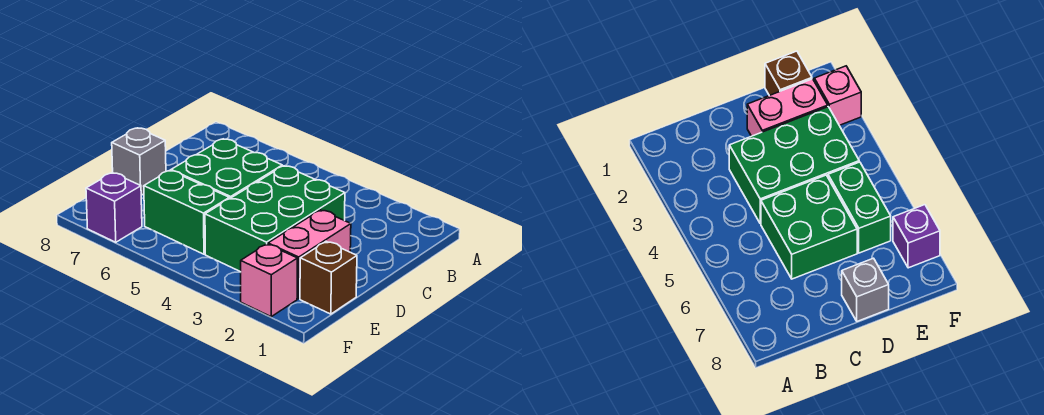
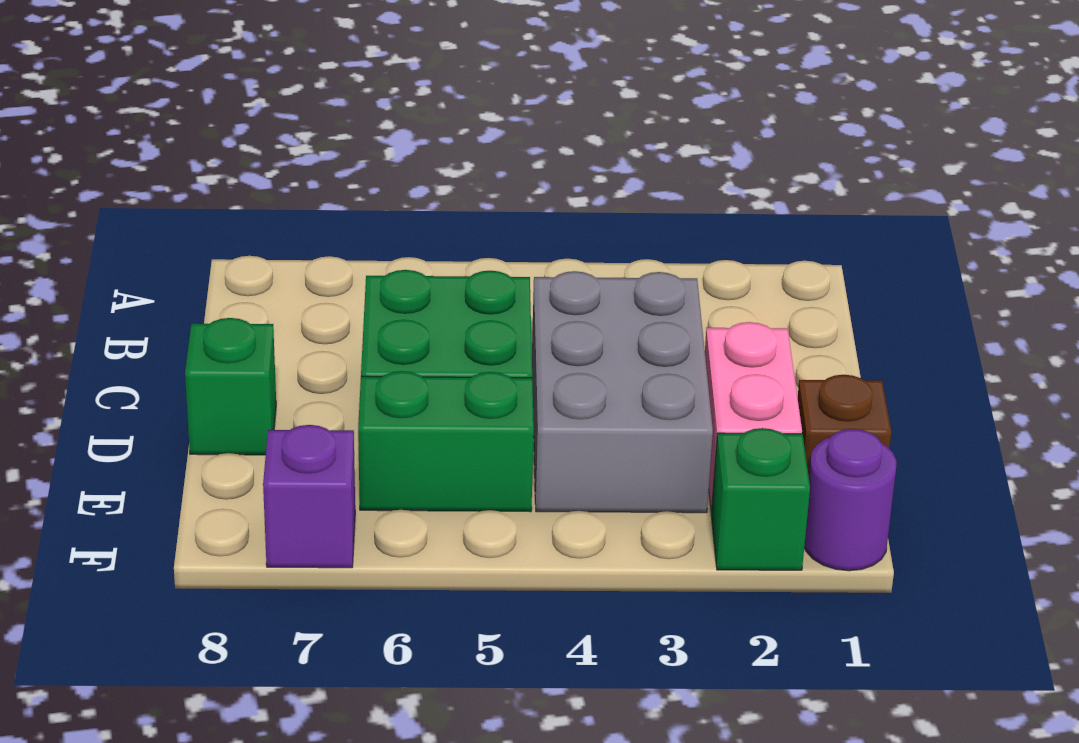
green 2x3 brick [205,166,345,272] -> grey 2x3 brick [532,271,713,513]
grey 1x1 brick [112,128,166,195] -> green 1x1 brick [185,318,276,455]
none -> purple 1x1 round brick [804,429,897,571]
pink 1x1 brick [241,244,297,317] -> green 1x1 brick [711,428,810,570]

